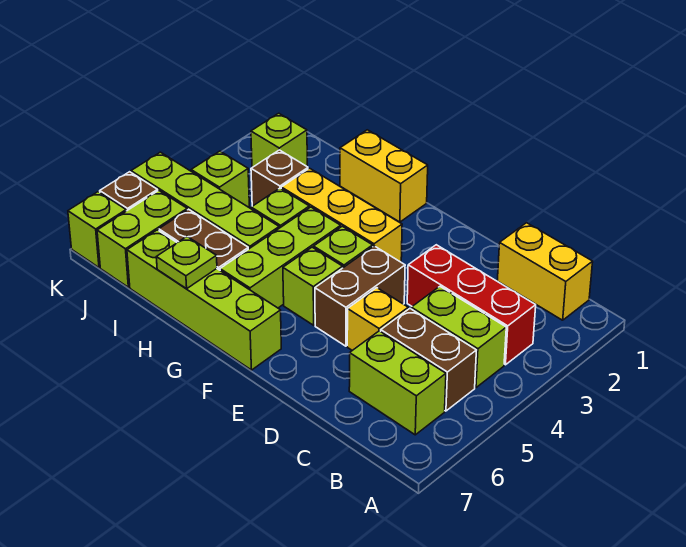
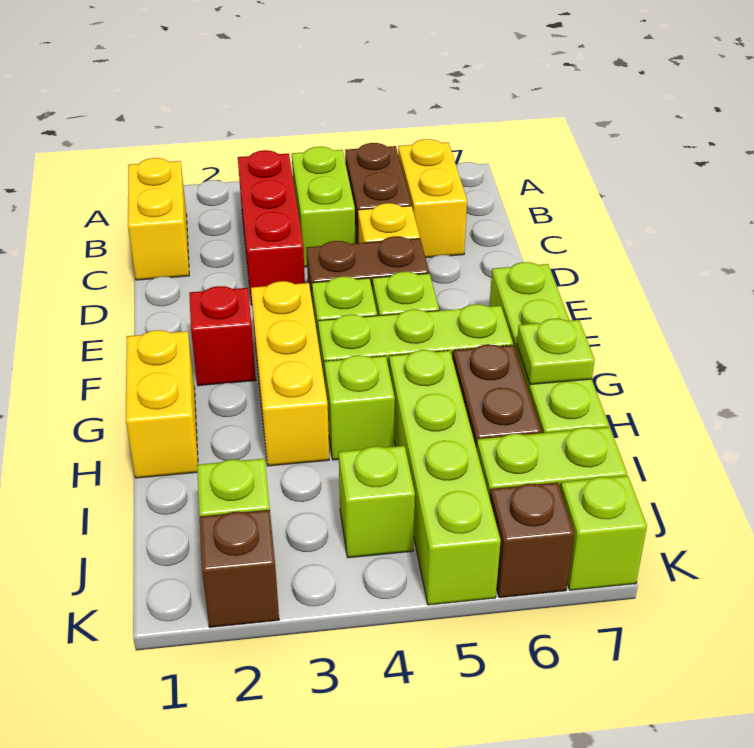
lime 1x2 brick [349,331,446,435] -> yellow 1x2 brick [398,139,467,258]
none -> red 1x1 brick [189,286,256,386]
brown 1x1 brick [251,150,308,206] -> brown 1x1 brick moved to [200,510,279,627]

